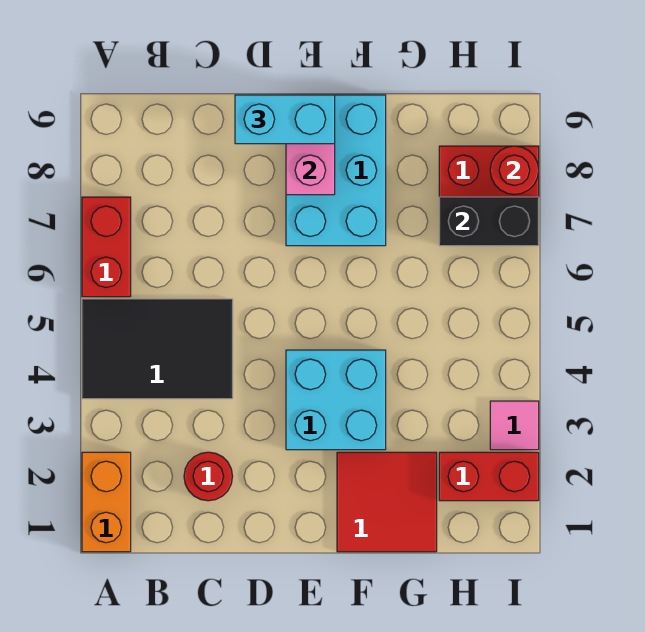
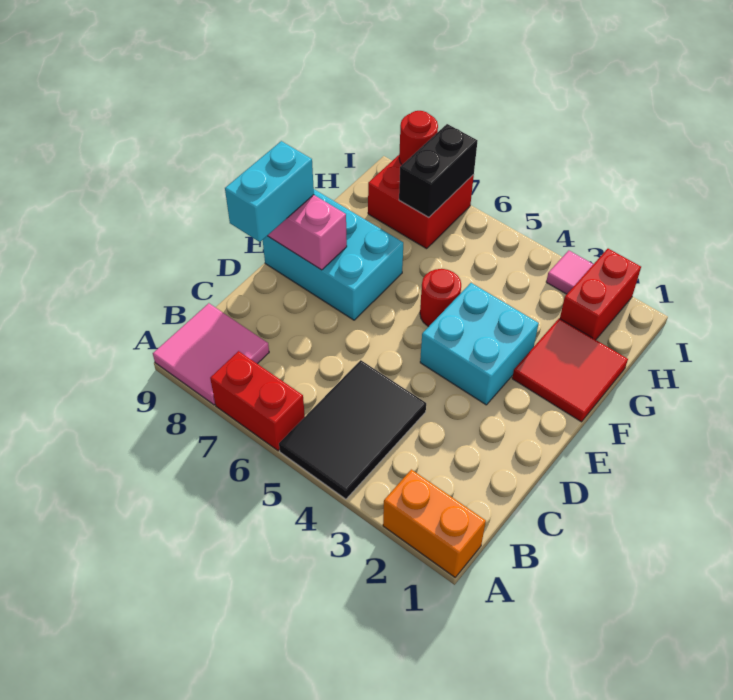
none -> pink 2x2 tile [153,303,269,405]
red 1x1 round brick [184,452,233,501] -> red 1x1 round brick moved to [420,269,461,326]

